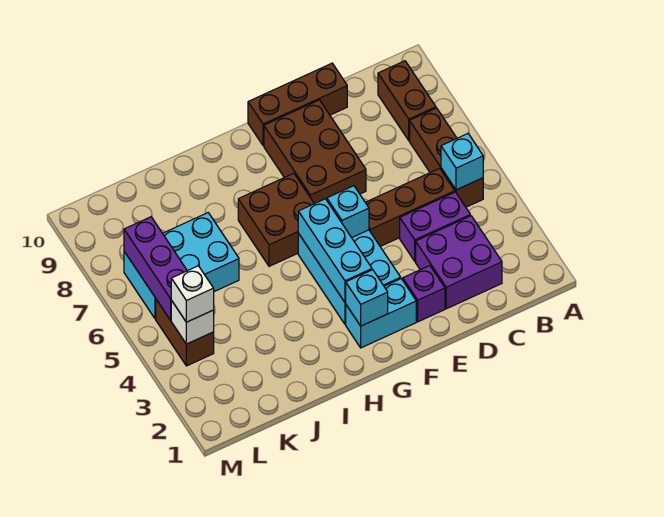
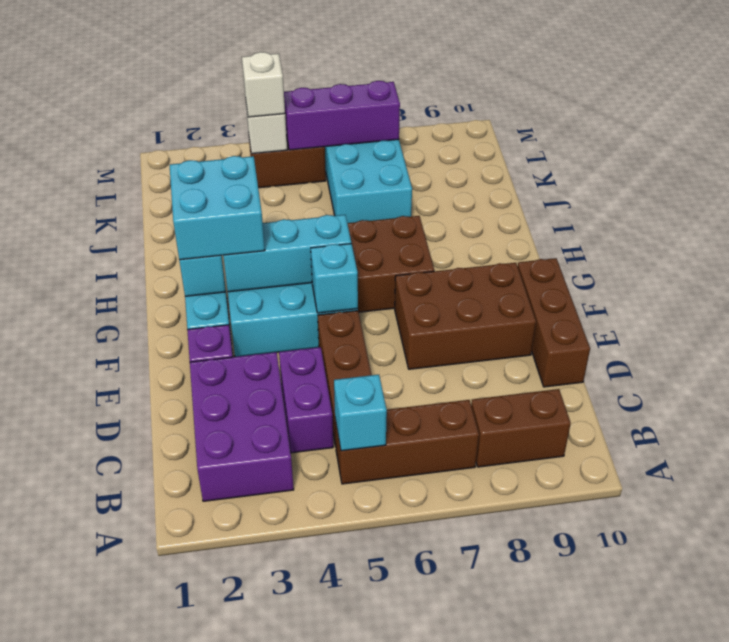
purple 2x2 brick [416,216,502,309] -> purple 2x3 brick [190,352,294,501]
none -> cyan 2x2 brick [170,156,265,260]

